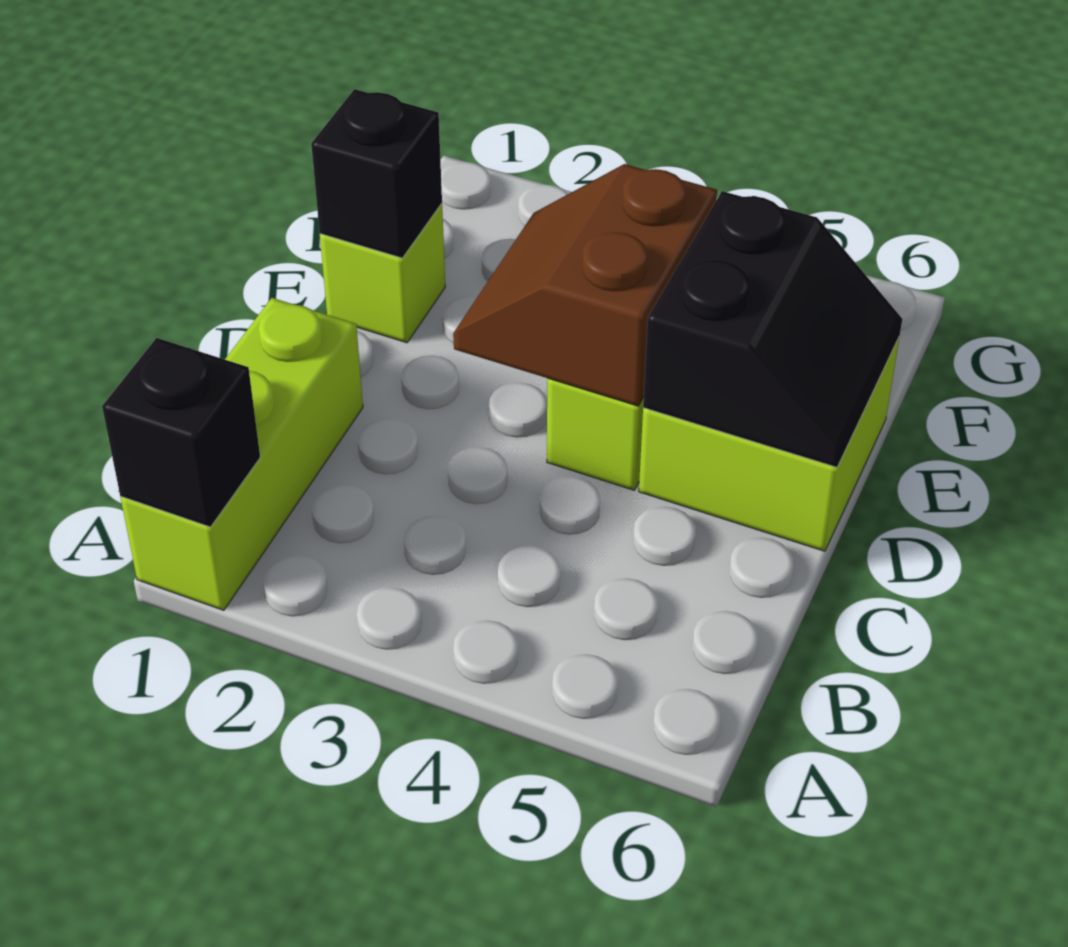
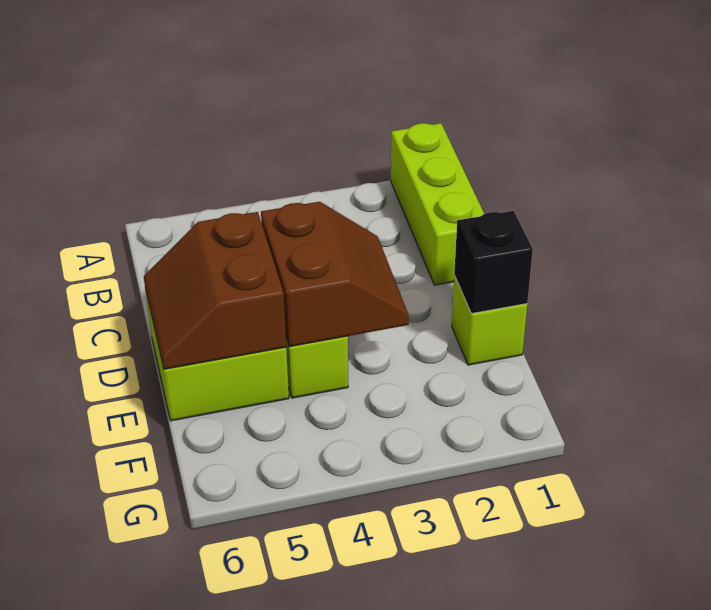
black 1x1 brick [102,338,260,527] -> none
black 2x2 slope [643,191,902,467] -> brown 2x2 slope [144,212,286,369]

